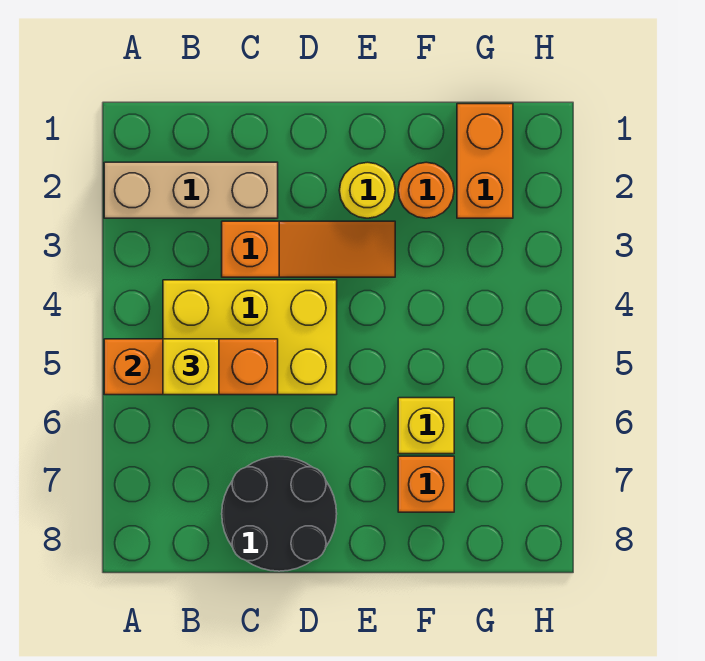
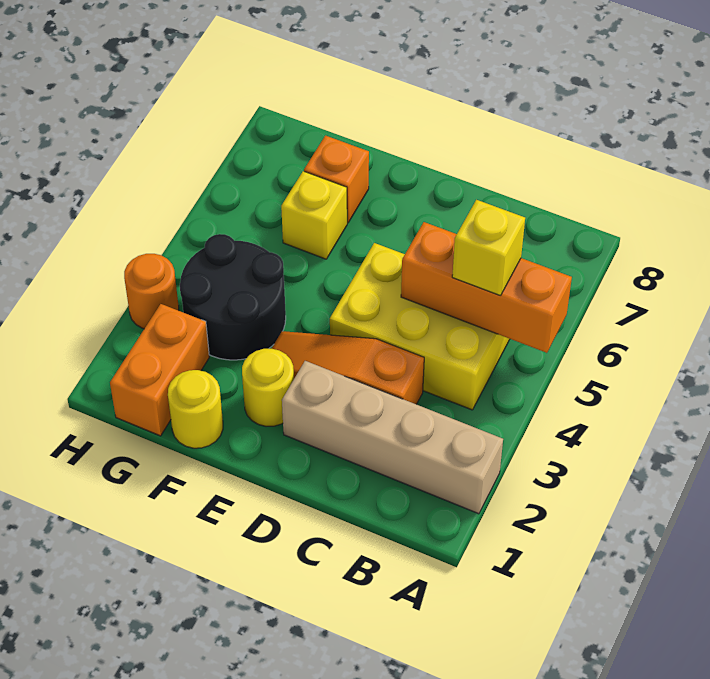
tan 1x3 brick [104,162,278,218] -> tan 1x4 brick [282,361,503,514]
black 2x2 round brick [222,456,337,571] -> black 2x2 round brick moved to [180,234,286,360]
none -> yellow 1x1 round brick [168,370,223,448]
orange 1x1 round brick [398,162,454,218] -> orange 1x1 round brick moved to [124,254,179,329]

